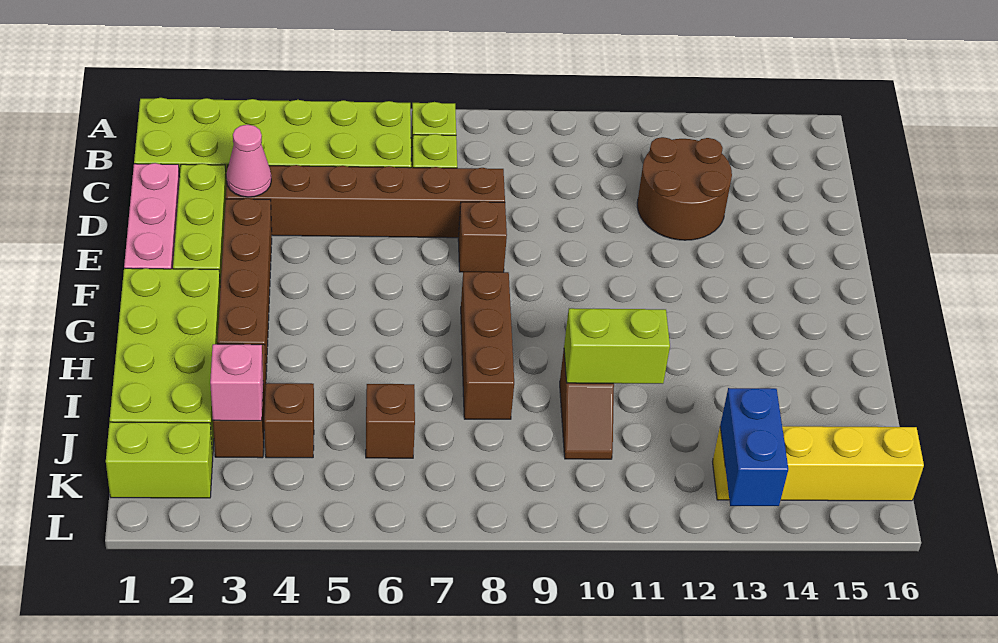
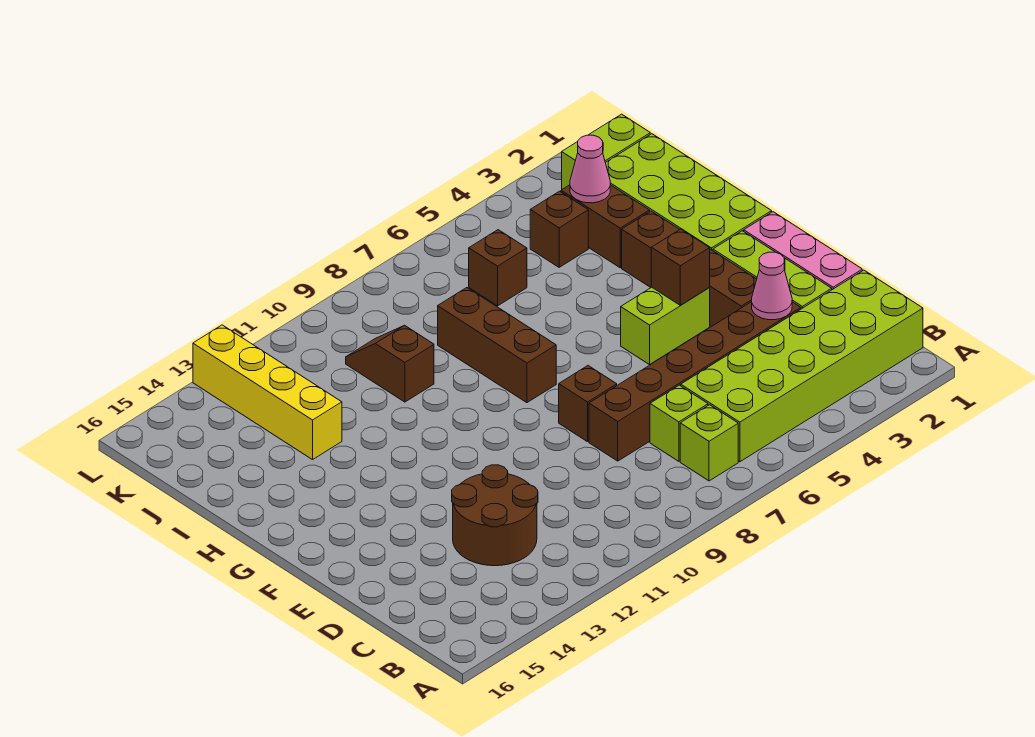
none -> brown 1x1 brick [651,229,710,305]
lime 1x2 brick [564,308,670,384] -> lime 1x2 brick moved to [621,287,710,365]
pink 1x1 brick [210,344,263,421] -> pink 1x1 cone [570,135,610,203]
yellow 1x4 brick [713,426,924,501] -> yellow 1x4 brick turned to [193,325,342,460]
blue 1x2 brick [720,388,788,506] -> none

